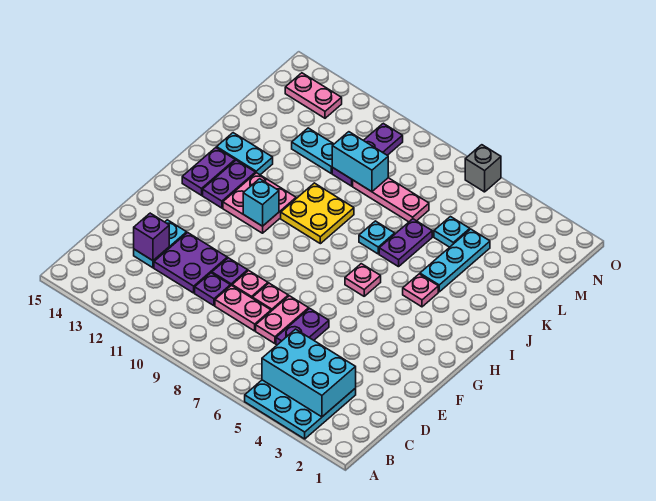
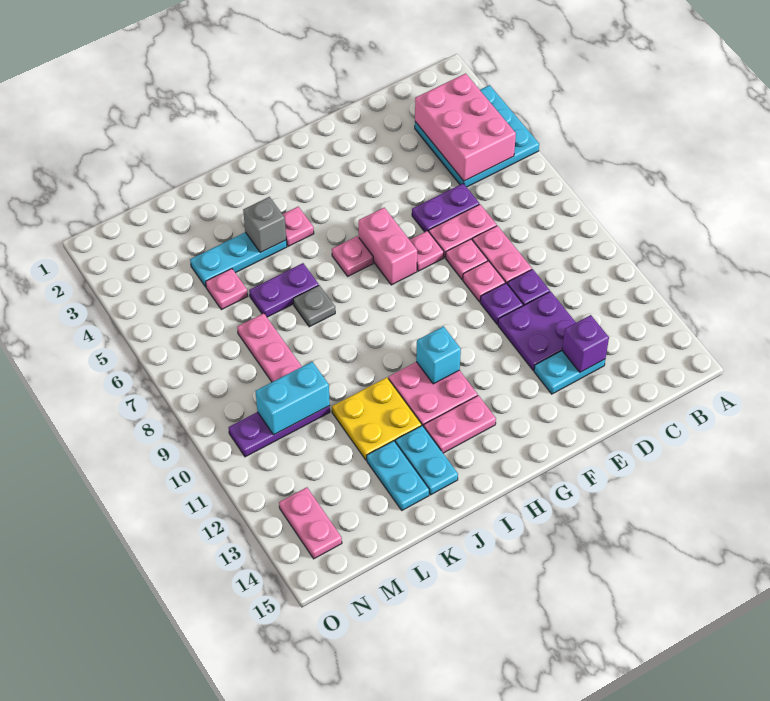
cyan 2x3 brick [262,329,356,417] -> pink 2x3 brick [415,73,516,181]
none -> pink 1x1 plate [410,231,444,271]
none -> pink 1x2 brick [359,208,417,285]
purple 1x2 plate [203,160,255,208] -> pink 1x2 plate [424,395,496,453]
purple 1x2 plate [182,148,235,195] -> none
yellow 2x2 plate [281,183,354,244] -> yellow 2x2 plate moved to [332,378,422,460]
cyan 1x1 plate [359,221,395,254] -> grey 1x1 plate [293,285,335,327]
cyan 1x1 plate [434,217,470,247] -> pink 1x1 plate [206,269,248,310]
cyan 1x2 brick [332,132,388,192] -> cyan 1x2 brick turned to [255,362,330,435]
cyan 1x2 plate [292,128,334,173] -> cyan 1x2 plate moved to [367,441,429,510]
grey 1x1 brick [465,145,501,192] -> grey 1x1 brick moved to [243,197,286,253]

